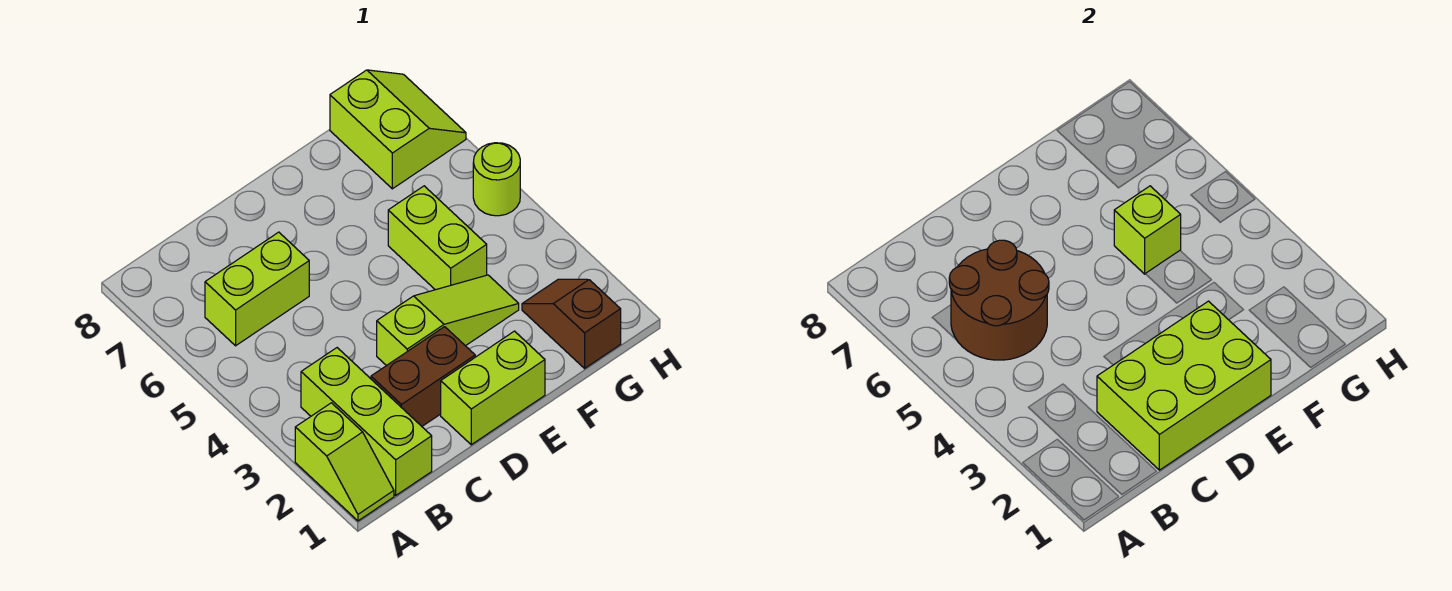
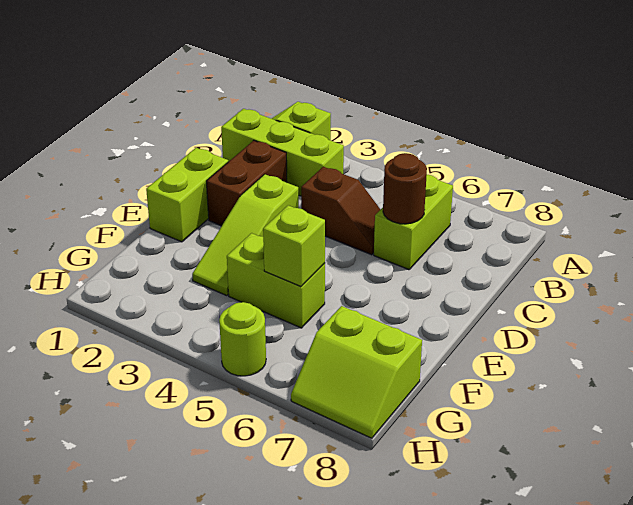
brown 2x2 round brick [949,240,1049,360] -> brown 1x1 round brick [383,153,427,224]
lime 2x3 brick [1097,301,1271,470] -> none
brown 1x2 slope [522,279,621,368] -> brown 1x2 slope moved to [301,167,381,255]

